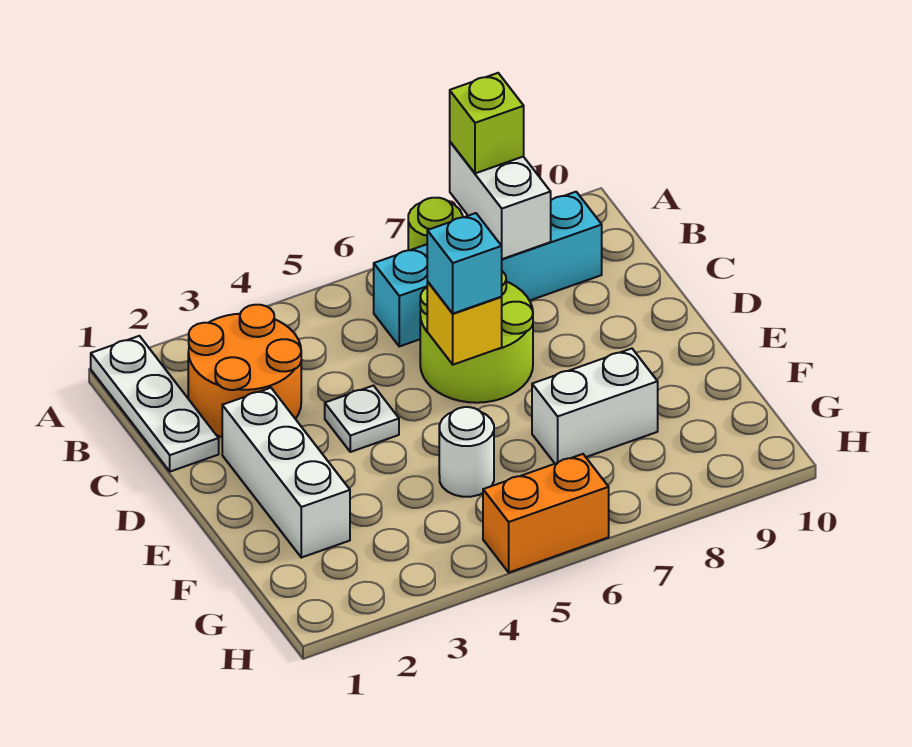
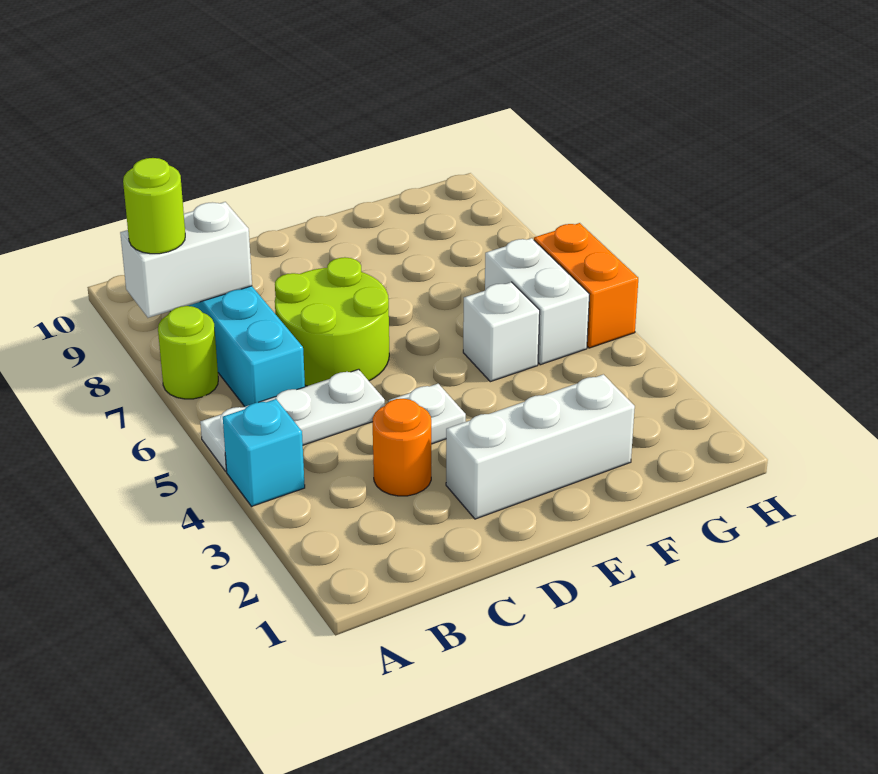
white 1x3 plate [91,336,219,472] -> white 1x3 plate moved to [200,369,385,471]
lime 1x1 brick [450,73,524,173] -> lime 1x1 round brick [123,158,185,254]
orange 2x2 round brick [188,305,301,437] -> orange 1x1 round brick [373,399,431,496]
yellow 1x1 brick [427,282,502,365] -> none
cyan 1x1 brick [427,213,502,314] -> cyan 1x1 brick moved to [223,399,305,507]
white 1x1 round brick [439,407,494,497] -> white 1x1 brick [463,282,540,382]
white 1x2 brick [532,348,658,464] -> white 1x2 brick moved to [485,238,590,365]

